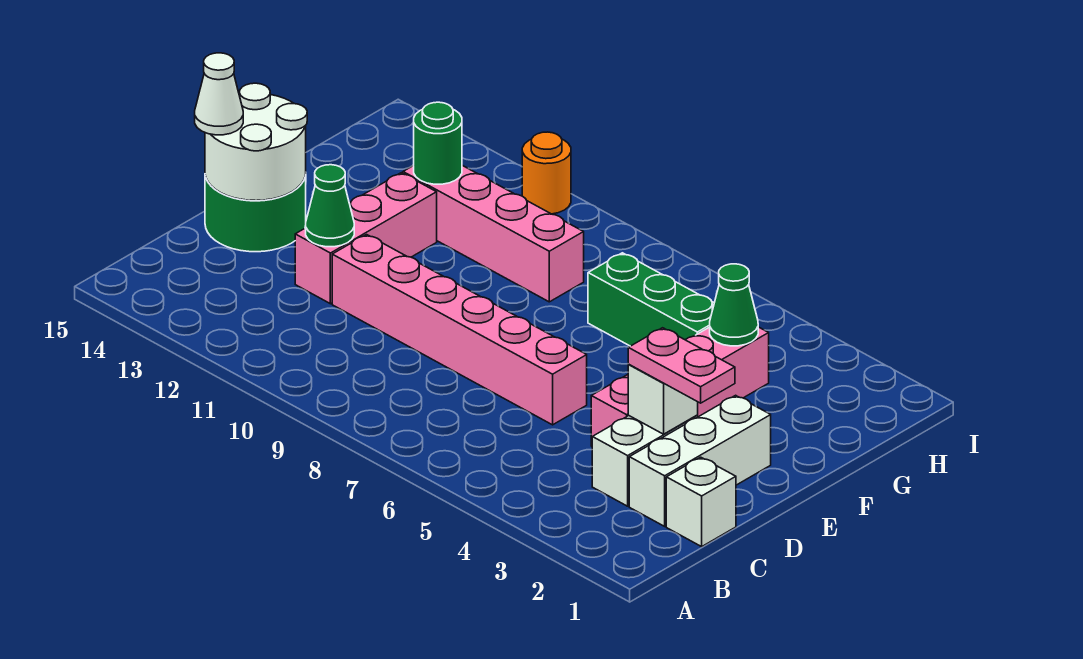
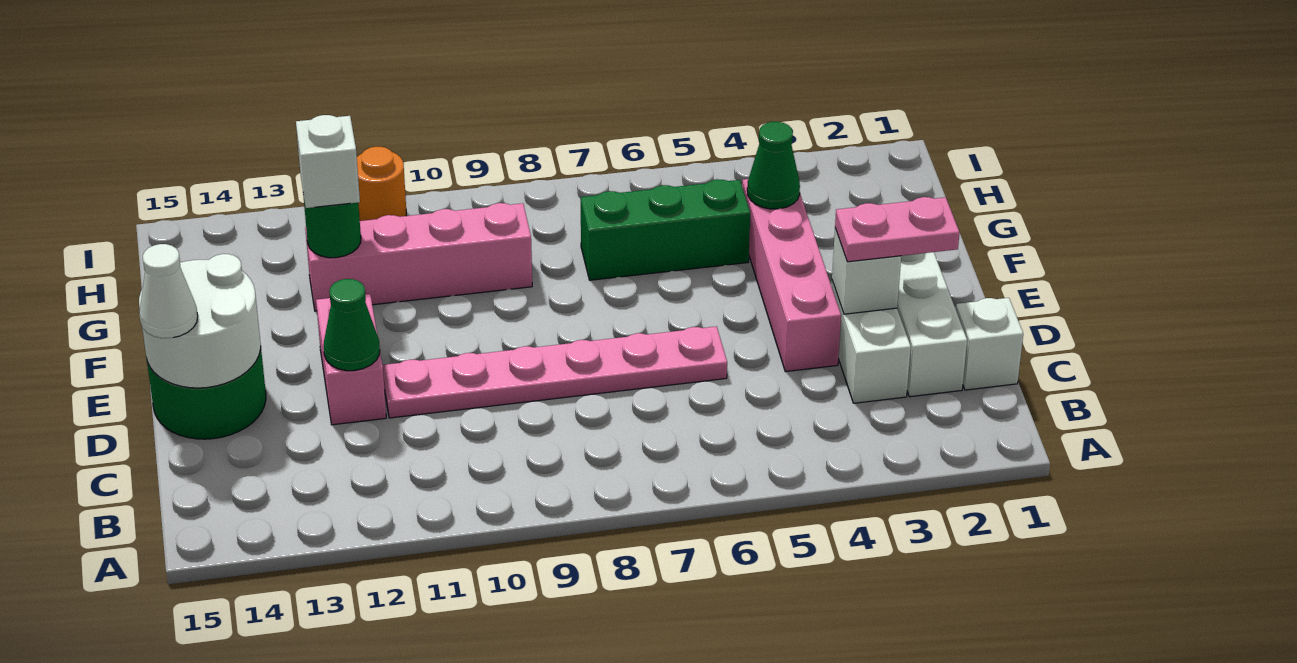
pink 1x6 brick [332,235,587,425] -> pink 1x6 plate [383,326,727,418]
pink 1x3 brick [295,173,437,304] -> pink 1x2 brick [316,294,386,425]
none -> white 1x1 brick [296,115,360,208]

